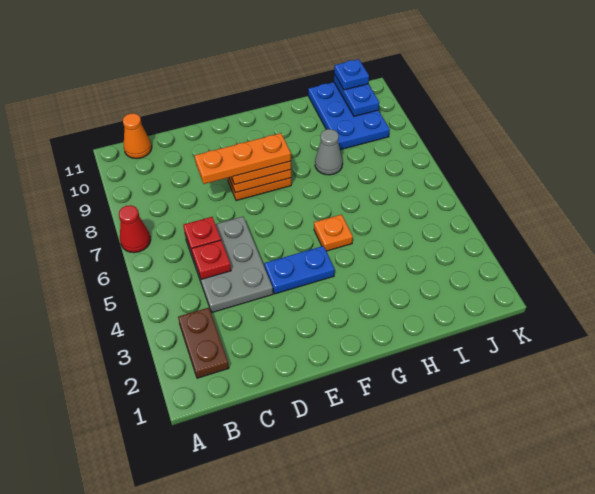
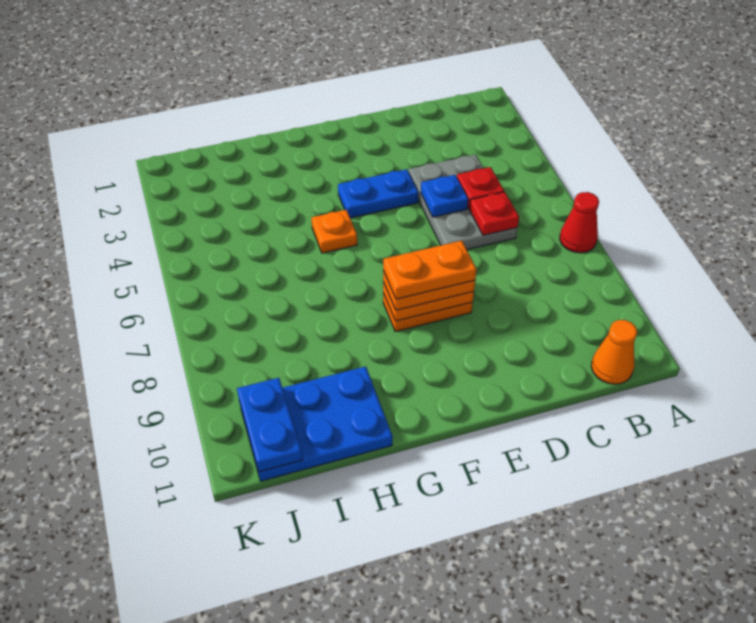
brown 1x2 plate [178,308,229,378] -> none
orange 1x3 plate [195,133,291,184] -> orange 1x2 plate [383,241,477,299]
grey 1x1 cone [315,129,343,175] -> none
blue 2x3 plate [308,82,390,150] -> blue 2x3 plate turned to [239,367,393,481]
blue 1x1 plate [334,59,369,90] -> blue 1x1 plate moved to [421,175,468,217]

